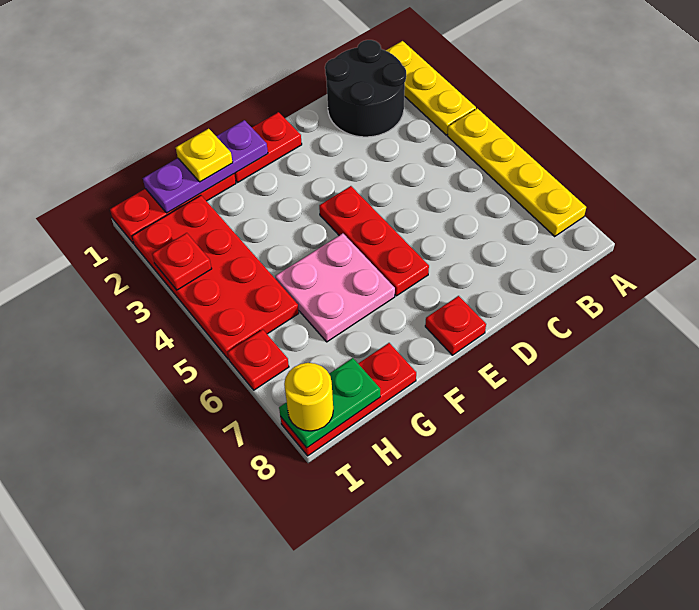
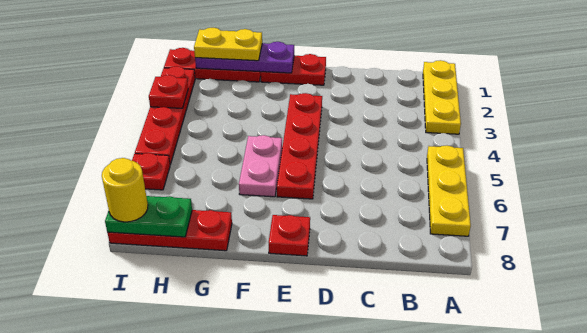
yellow 1x4 plate [447,108,586,236] -> yellow 1x3 plate [427,146,471,236]
black 2x2 round brick [325,40,406,137] -> none
red 1x3 plate [319,186,429,296] -> red 1x4 plate [277,93,322,199]
pink 2x2 plate [275,233,395,342] -> pink 1x2 plate [239,135,282,197]
yellow 1x1 plate [176,129,233,182] -> yellow 1x2 plate [194,28,262,61]
red 2x4 plate [132,196,299,359] -> red 1x4 plate [135,66,195,165]

